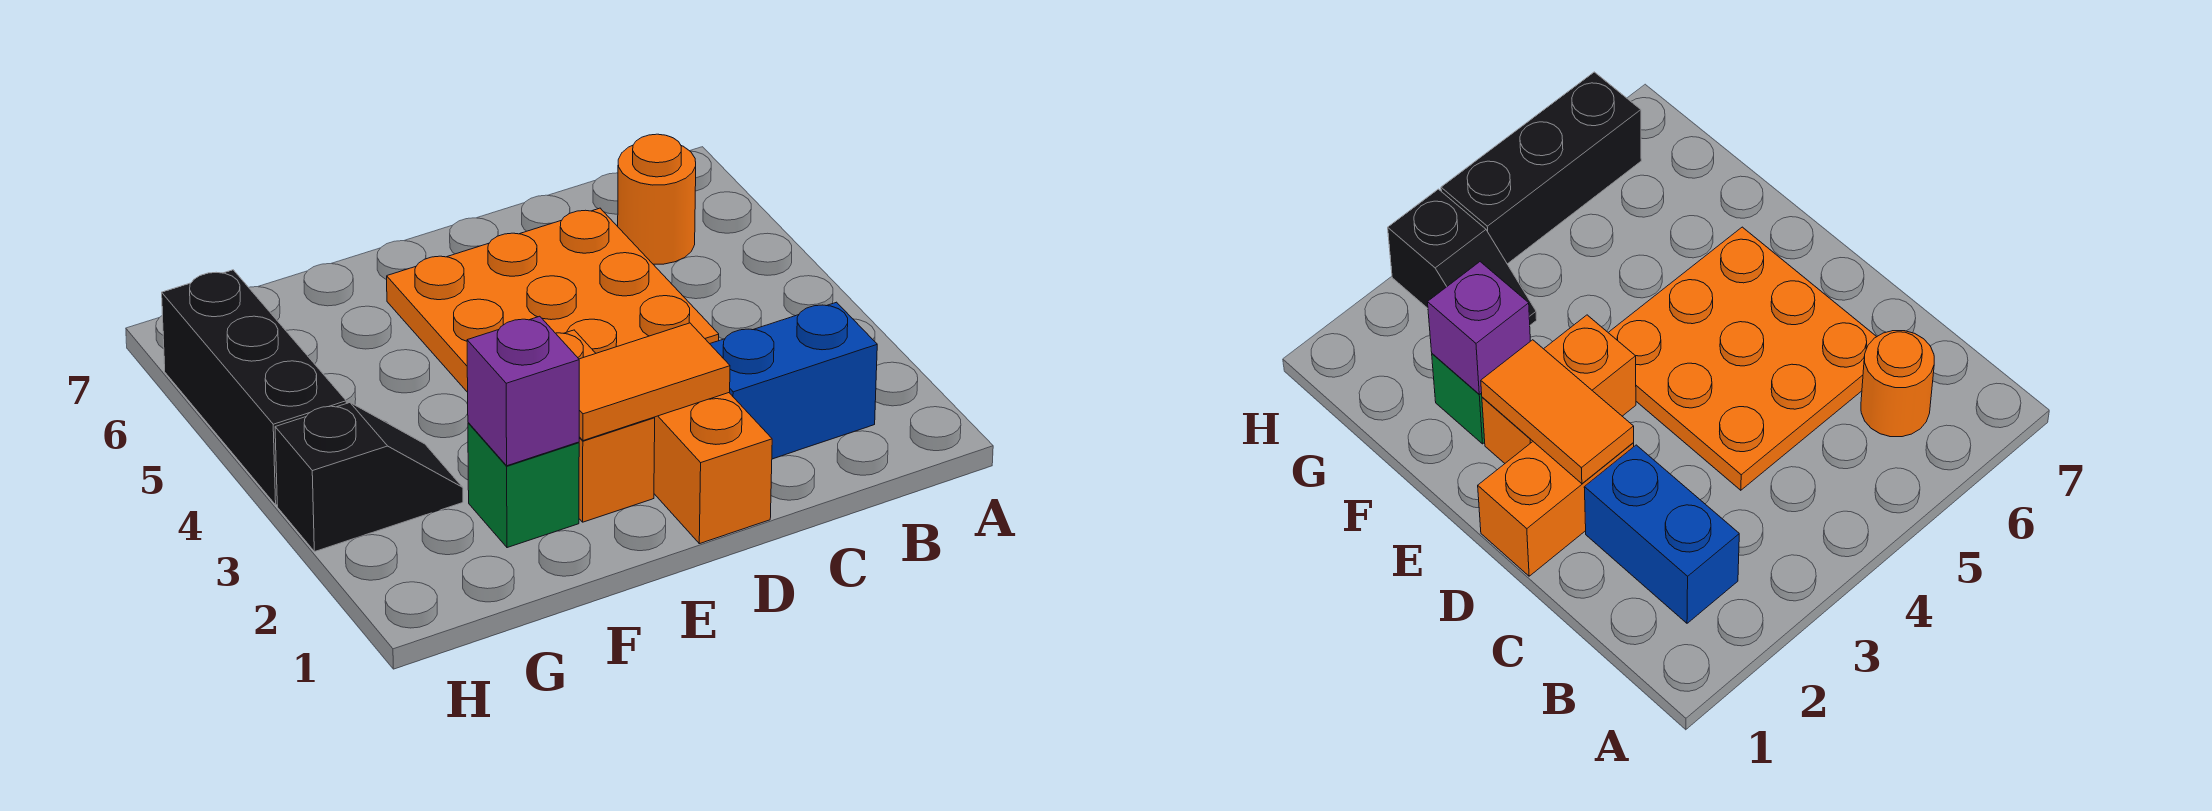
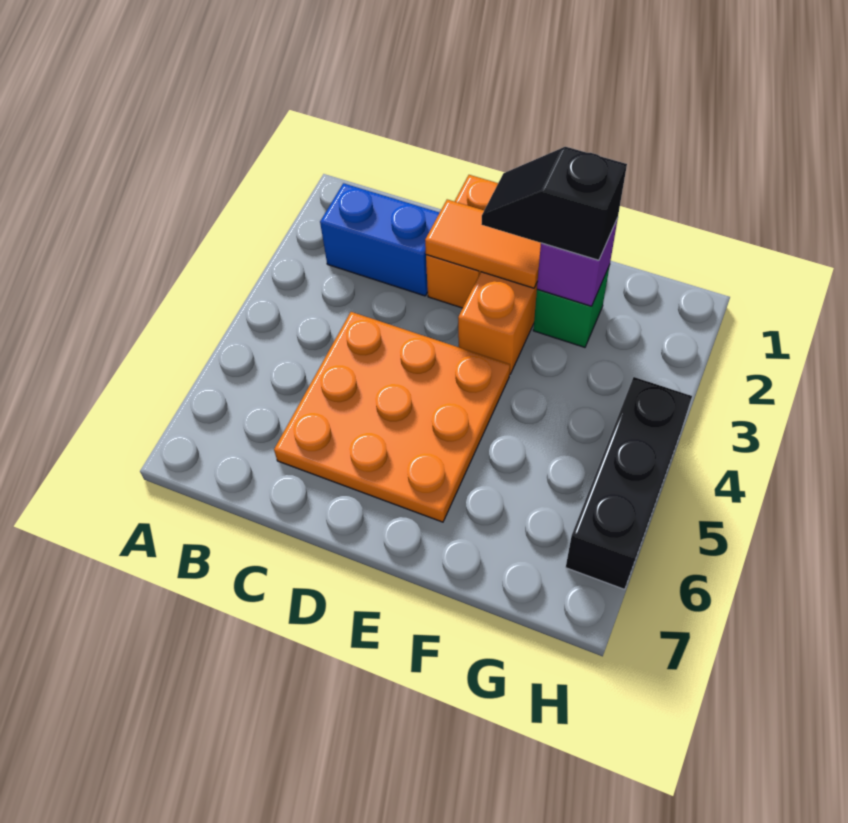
orange 1x1 round brick [618,134,696,264] -> none
black 1x2 slope [275,403,463,552] -> black 1x2 slope moved to [481,147,627,260]

